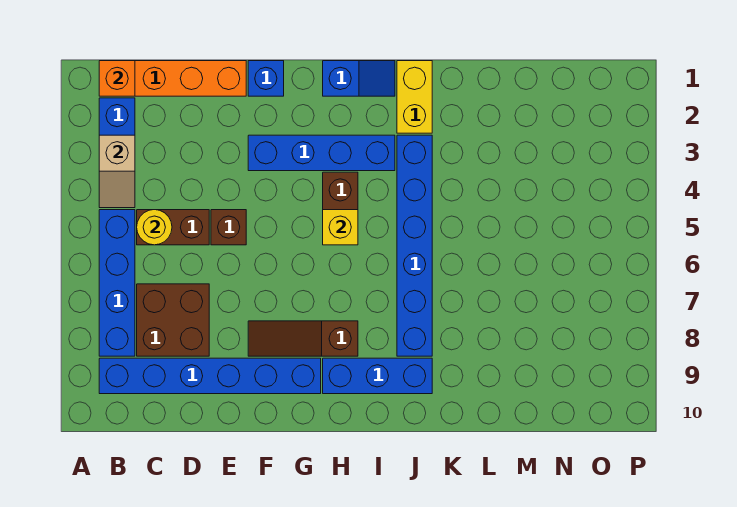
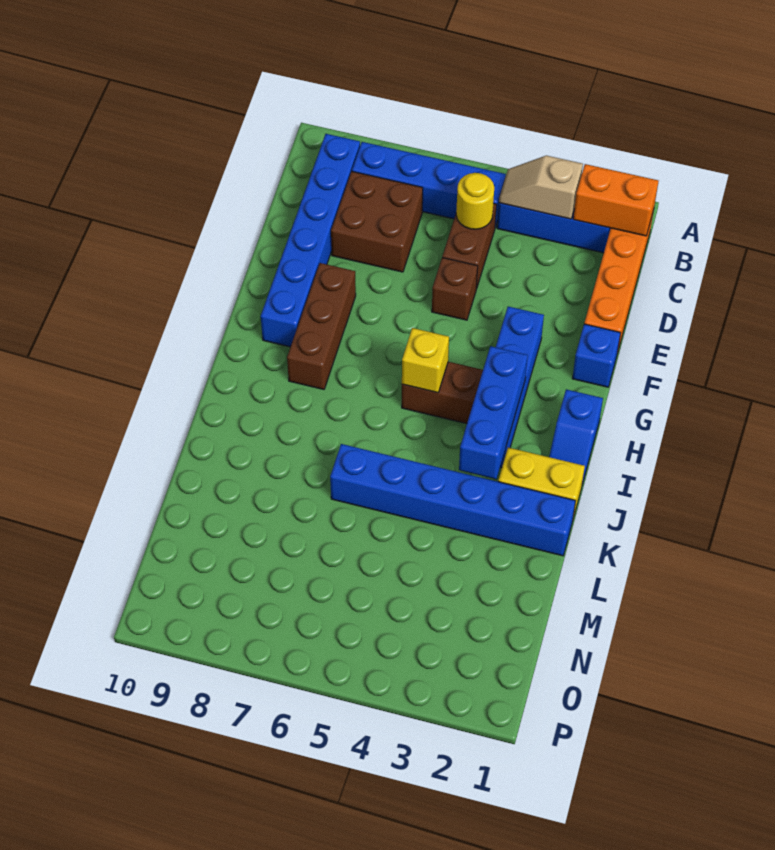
orange 1x1 brick [99,61,135,96] -> orange 1x2 brick [573,164,658,236]
brown 1x3 slope [248,321,358,356] -> brown 1x3 brick [287,263,356,389]
blue 1x3 brick [323,358,432,394] -> blue 1x3 brick moved to [459,346,528,479]
blue 1x6 brick [397,135,432,356] -> blue 1x6 brick moved to [330,444,576,556]

